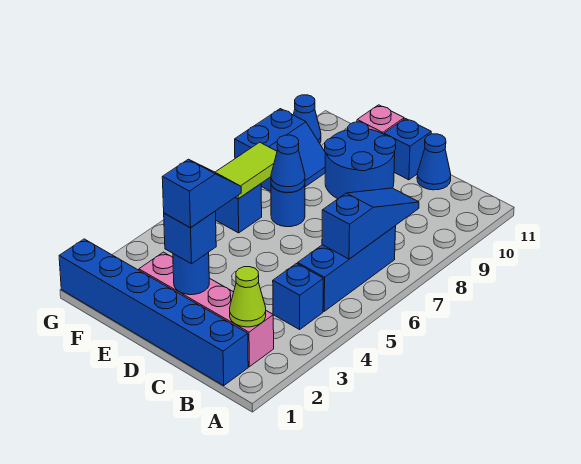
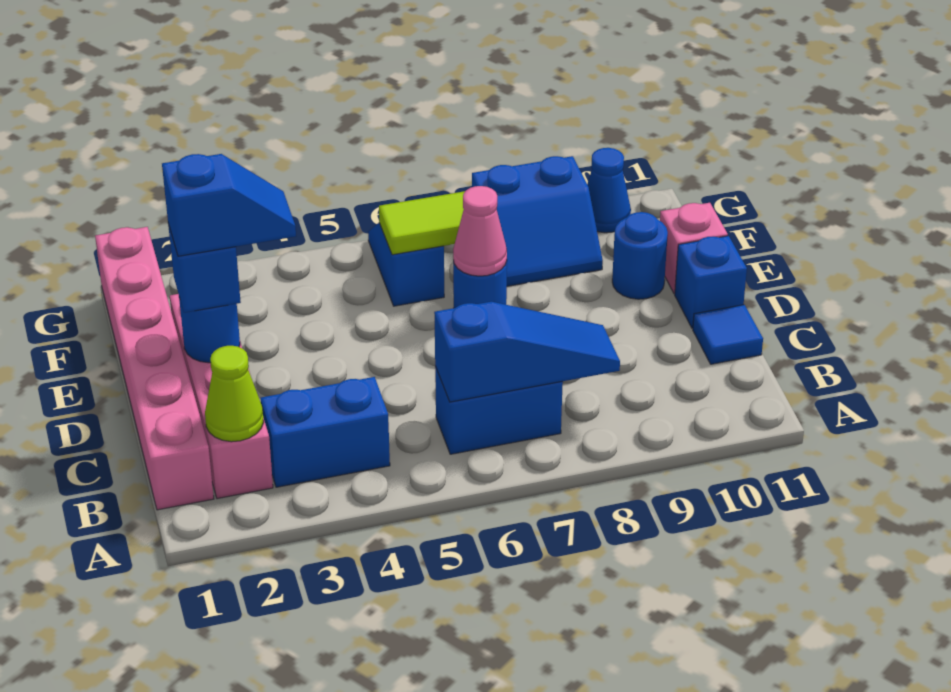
blue 1x6 brick [59,239,248,386] -> pink 1x6 brick [95,227,214,510]
blue 1x1 brick [273,264,323,329] -> blue 1x2 brick [260,377,390,487]
blue 1x3 brick [298,226,396,311] -> blue 1x2 brick [435,366,563,454]
blue 1x1 cone [417,134,451,190] -> blue 1x1 tile [693,305,763,364]
blue 2x2 round brick [325,122,396,199] -> blue 1x1 round brick [612,212,668,299]
blue 1x1 cone [271,135,305,193] -> pink 1x1 cone [453,186,507,276]

